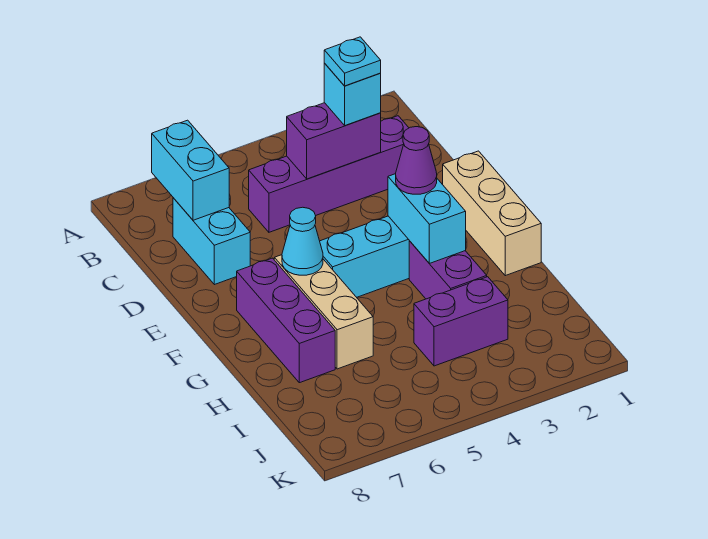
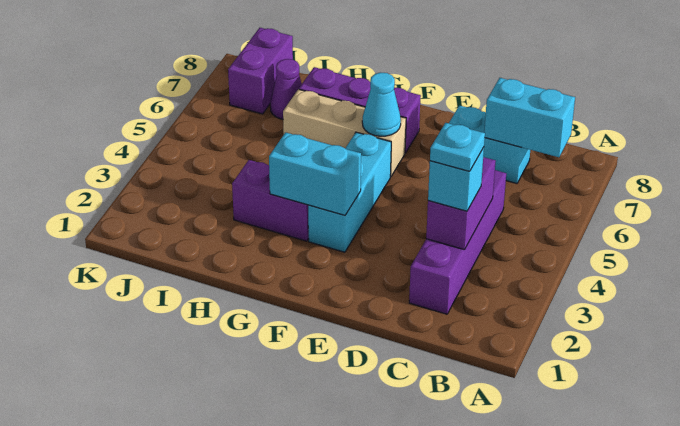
tan 1x3 brick [442,151,541,276] -> none
purple 1x1 cone [396,127,437,194] -> purple 1x1 cone moved to [270,59,302,119]
purple 1x2 brick [414,277,508,366] -> purple 1x2 brick moved to [228,28,293,114]

